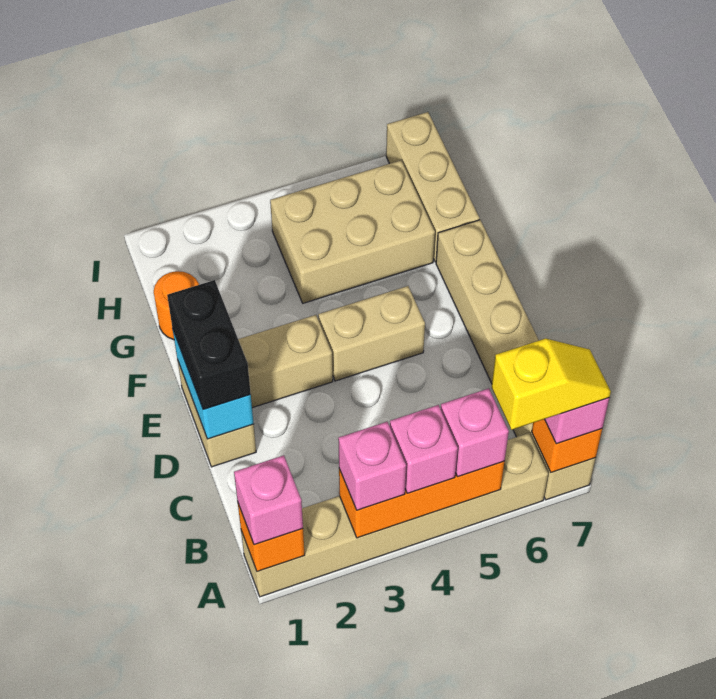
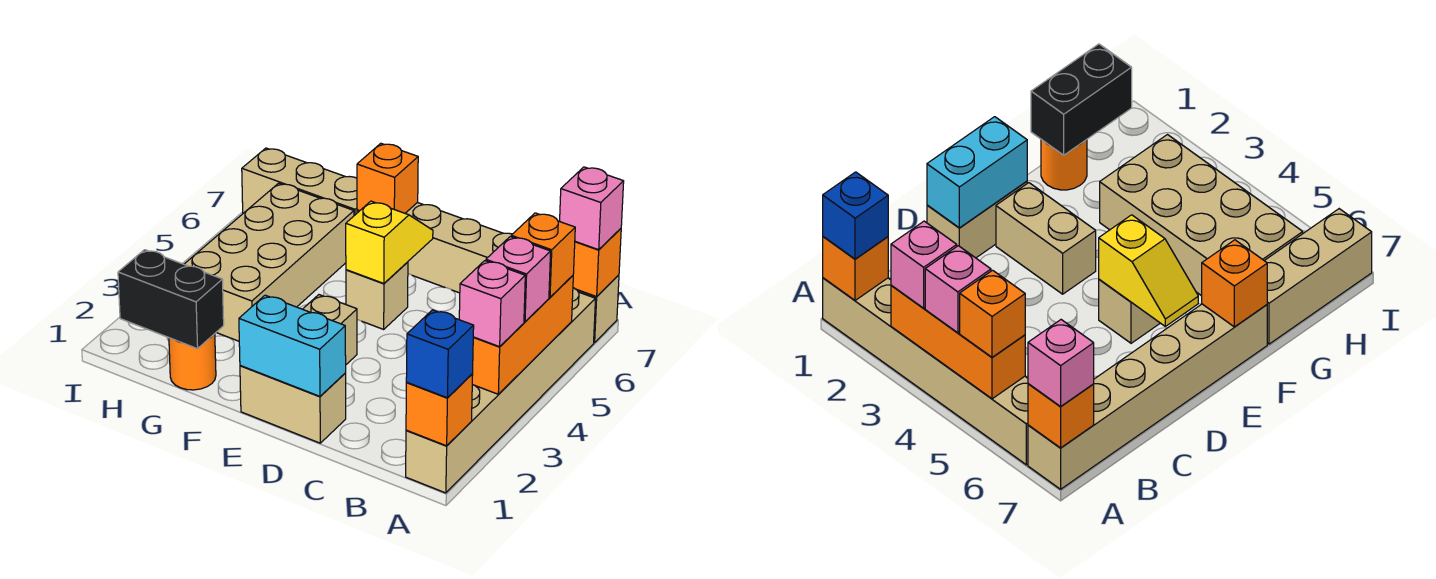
pink 1x1 brick [234,455,303,545] -> blue 1x1 brick [406,310,474,398]
pink 1x1 brick [441,388,509,477] -> orange 1x1 brick [511,213,575,297]
yellow 1x2 slope [492,338,611,430] -> yellow 1x2 slope moved to [346,201,433,283]
black 1x2 brick [167,280,251,409] -> black 1x2 brick moved to [118,250,224,349]
tan 1x2 brick [318,286,425,381] -> tan 1x1 brick [346,262,408,329]
none -> orange 1x1 brick [357,143,418,213]
tan 2x3 brick [270,160,435,303] -> tan 2x4 brick [184,183,354,341]

